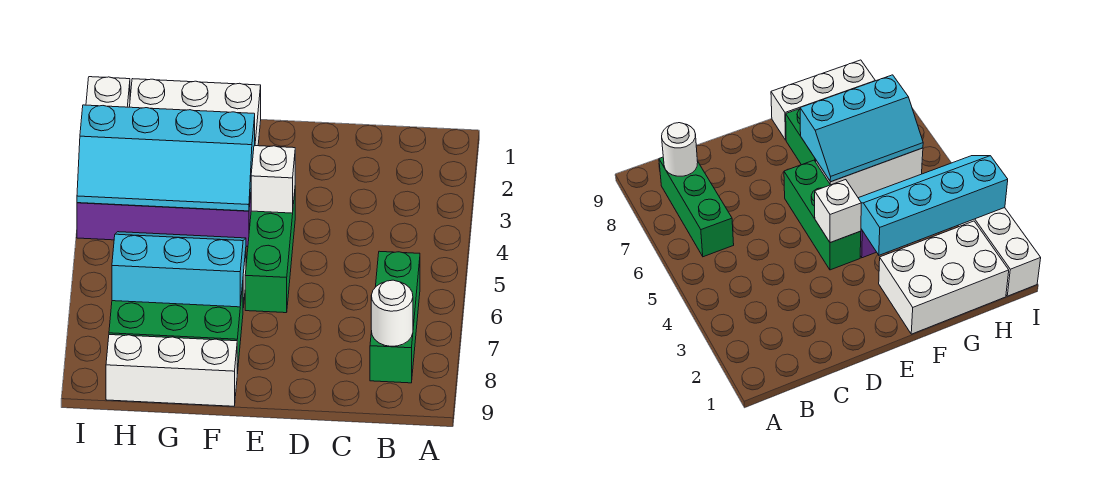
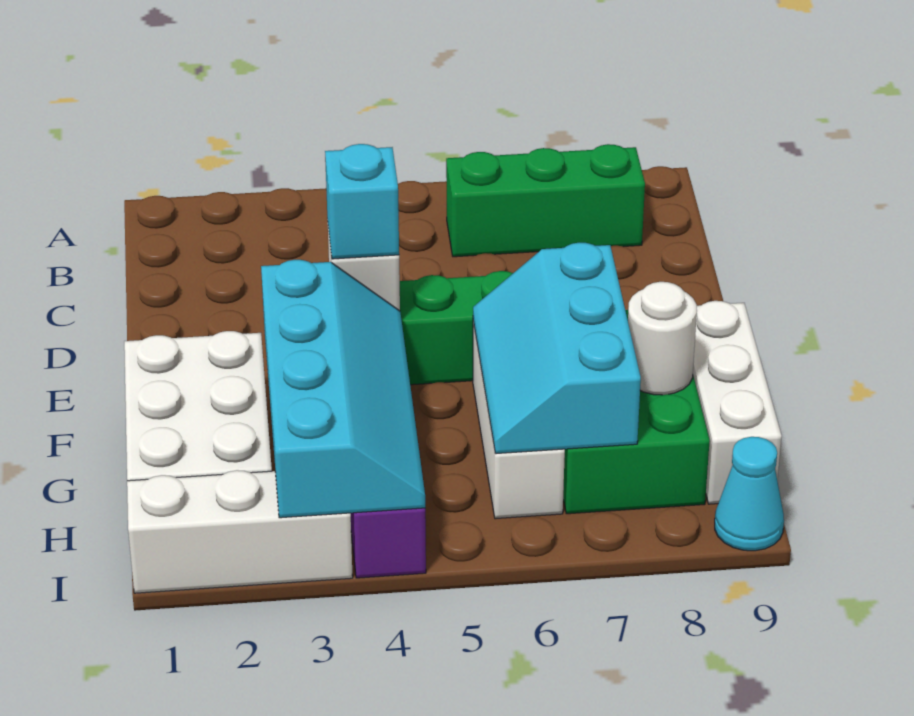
white 1x1 round brick [371,280,413,346] -> white 1x1 round brick moved to [628,282,697,395]
none -> cyan 1x1 brick [325,144,399,259]
none -> cyan 1x1 cone [715,437,784,551]

